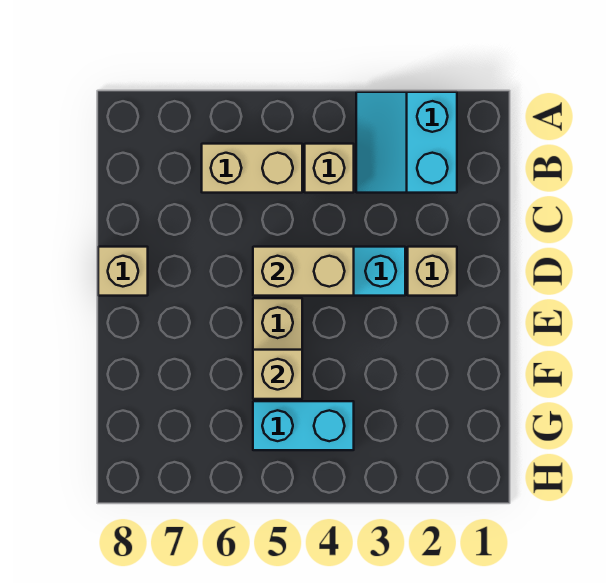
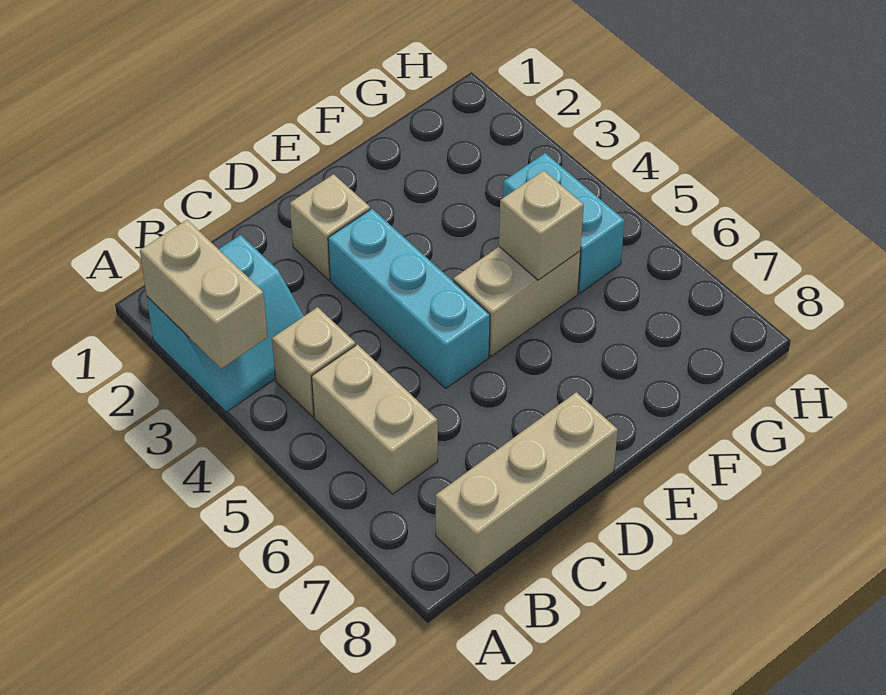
tan 1x2 brick [253,247,354,296] -> tan 1x2 brick moved to [140,220,268,369]
tan 1x1 brick [98,247,148,296] -> tan 1x3 brick [436,392,618,575]

